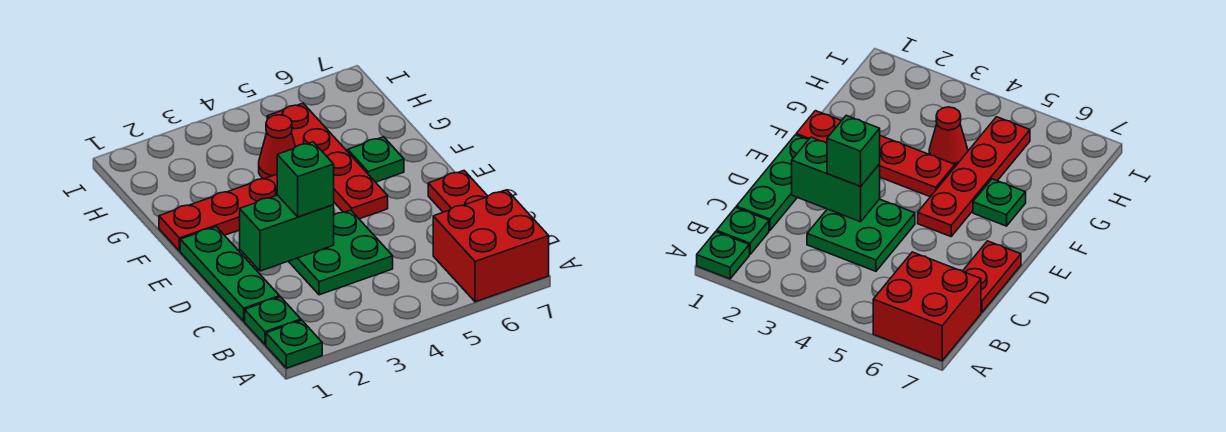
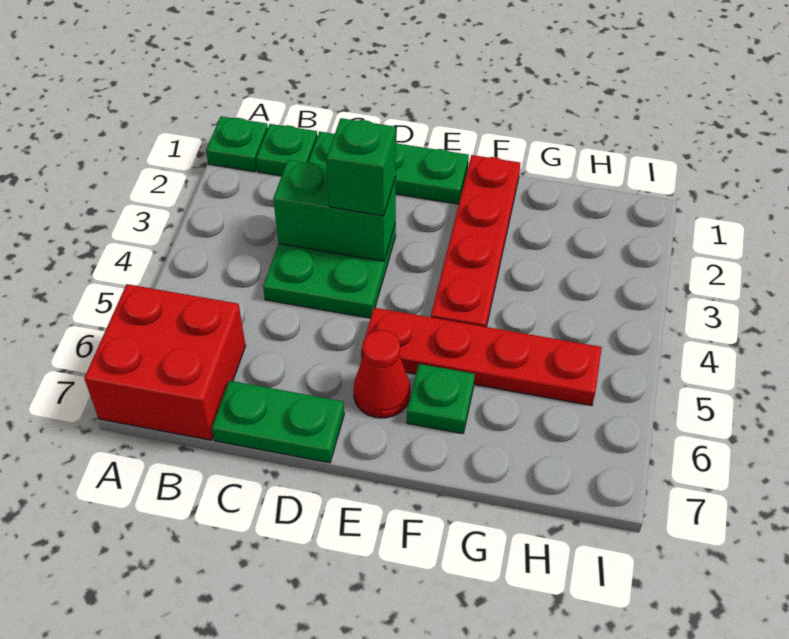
red 1x2 plate [428,171,488,212] -> green 1x2 plate [212,381,344,463]
green 1x2 brick [240,195,334,271] -> green 1x2 brick turned to [273,160,396,261]
red 1x1 cone [259,115,295,179] -> red 1x1 cone moved to [353,330,410,418]

